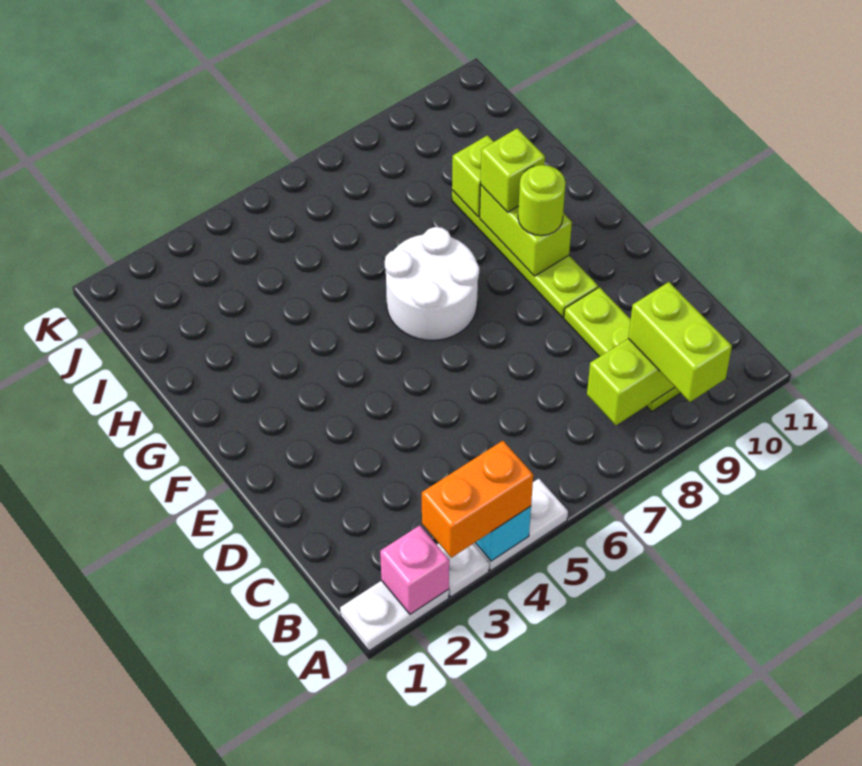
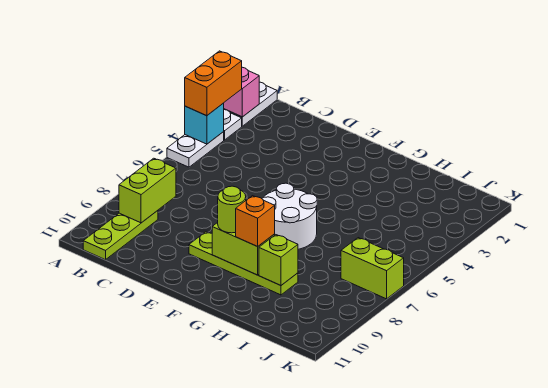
lime 1x2 brick [628,282,732,402] -> lime 1x2 brick moved to [341,238,404,299]
lime 1x3 plate [564,287,680,411] -> lime 1x3 plate turned to [83,211,158,260]
lime 1x1 brick [481,128,545,212] -> orange 1x1 brick [236,196,275,247]

